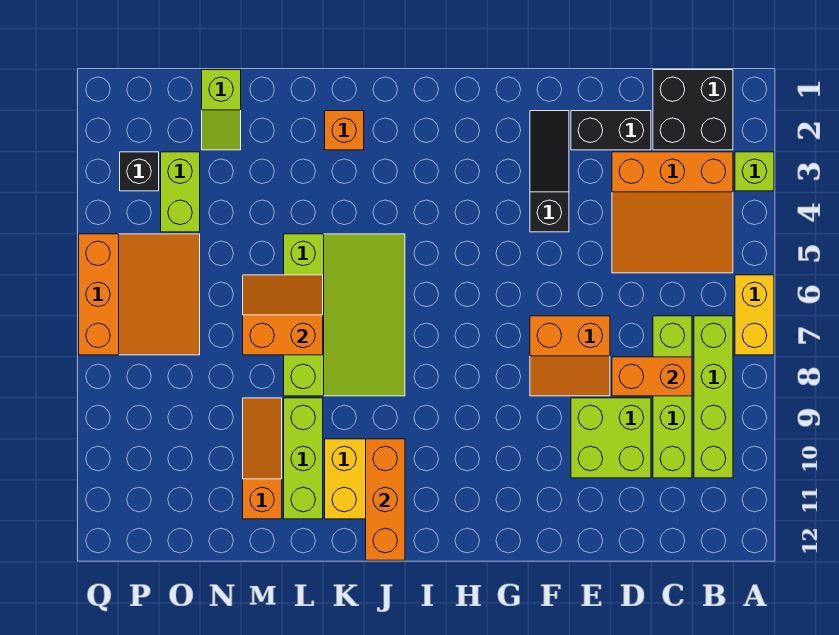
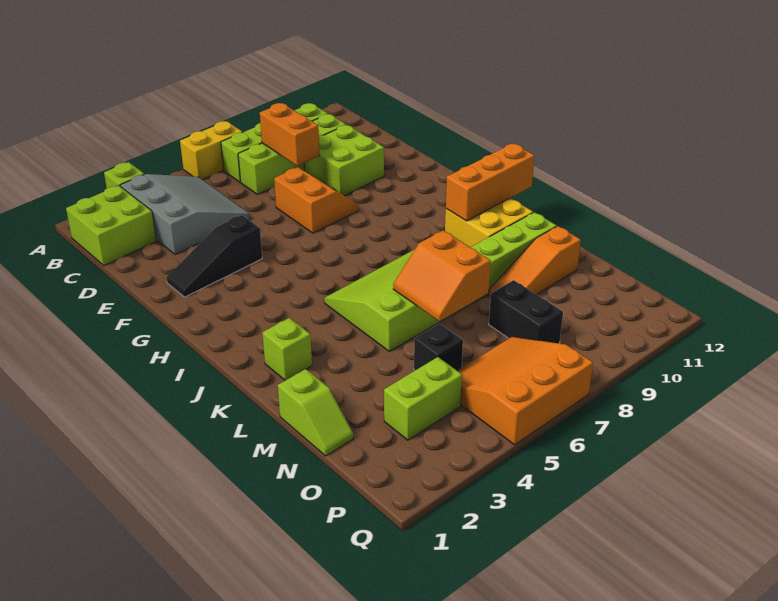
black 2x2 brick [653,70,733,150] -> lime 2x2 brick [66,186,156,266]
orange 3x3 slope [612,152,733,273] -> grey 3x3 slope [120,174,250,255]
black 1x2 brick [571,111,651,150] -> black 1x2 brick moved to [489,280,563,343]
orange 1x1 brick [325,111,364,150] -> lime 1x1 brick [262,318,312,380]
lime 1x2 slope [202,70,241,150] -> lime 1x2 slope turned to [278,369,353,456]
black 1x1 brick [120,152,159,191] -> black 1x1 brick moved to [414,324,463,370]

